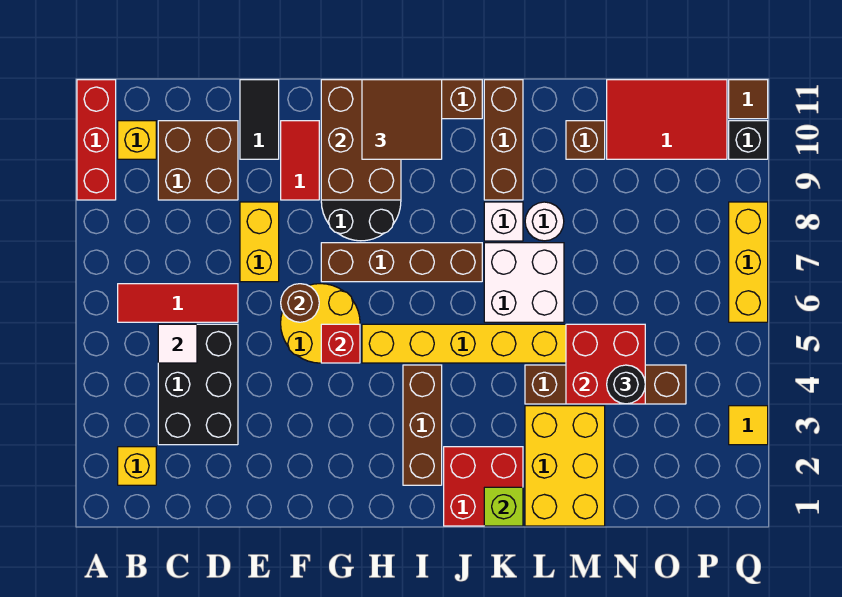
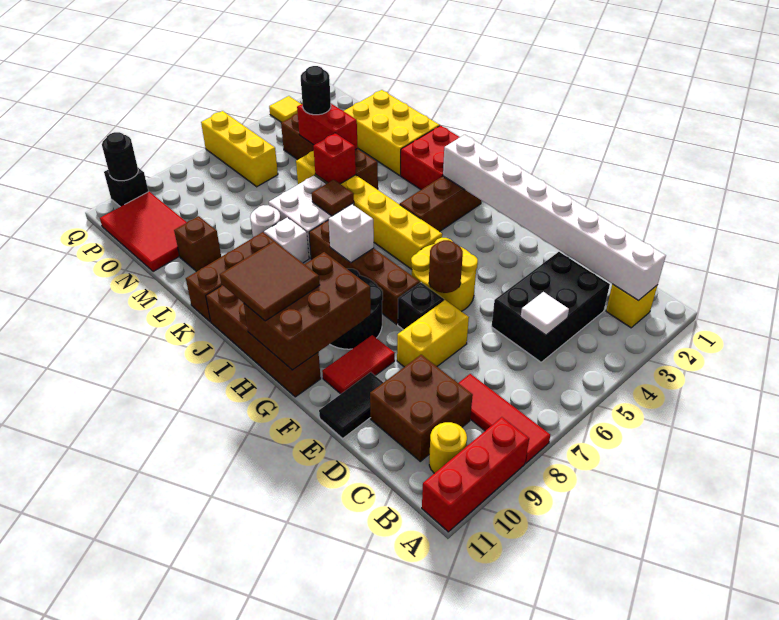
none -> white 1x8 brick [443,135,666,301]
red 1x3 tile [118,284,238,322] -> red 1x3 tile moved to [459,374,550,463]
yellow 1x1 brick [118,121,156,159] -> yellow 1x1 round brick [429,422,467,473]
none -> black 1x1 brick [398,283,444,330]
red 1x1 brick [321,324,360,363] -> red 1x1 brick moved to [313,133,356,184]
none -> white 1x1 brick [328,204,374,263]
lime 1x1 brick [484,487,523,526] -> none
yellow 2x3 brick [525,406,605,526] -> yellow 2x3 brick turned to [344,90,440,175]
red 2x2 brick [566,324,645,404] -> red 1x2 brick [297,104,358,150]
yellow 1x3 brick [729,202,768,322] -> yellow 1x3 brick turned to [201,111,278,187]
none -> black 1x1 round brick [102,132,138,181]
brown 1x1 tile [729,80,768,119] -> brown 1x1 tile moved to [312,180,354,216]

